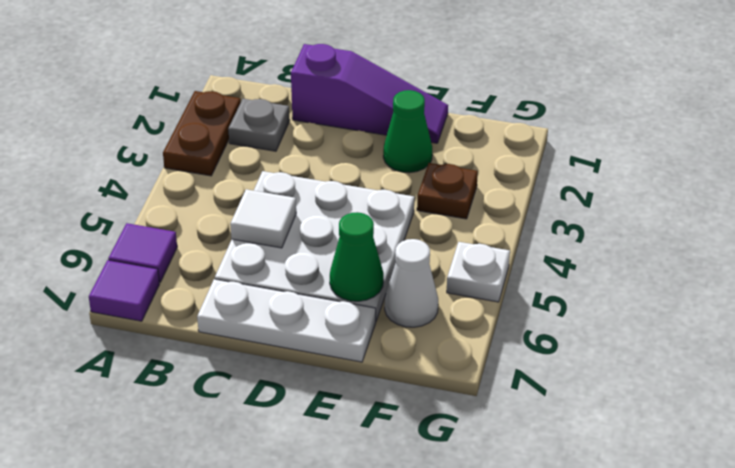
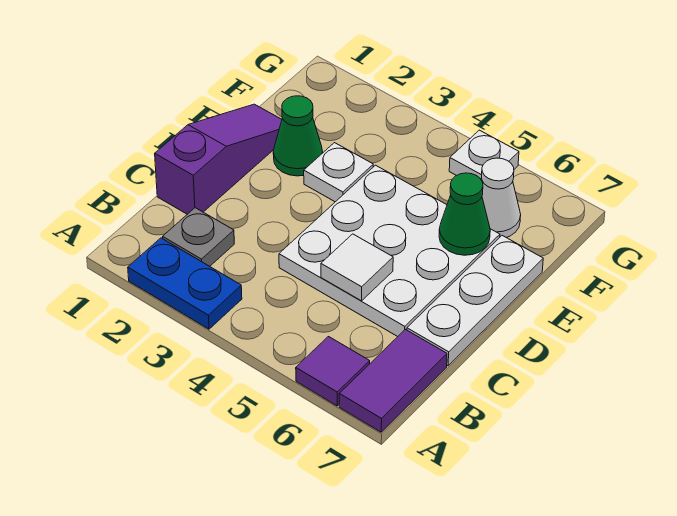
brown 1x2 plate [163,91,241,176] -> blue 1x2 plate [128,238,242,329]
purple 1x1 tile [89,260,160,321] -> purple 1x2 tile [339,329,447,432]
none -> white 1x1 plate [304,143,373,202]
brown 1x1 plate [417,163,478,219] -> none

